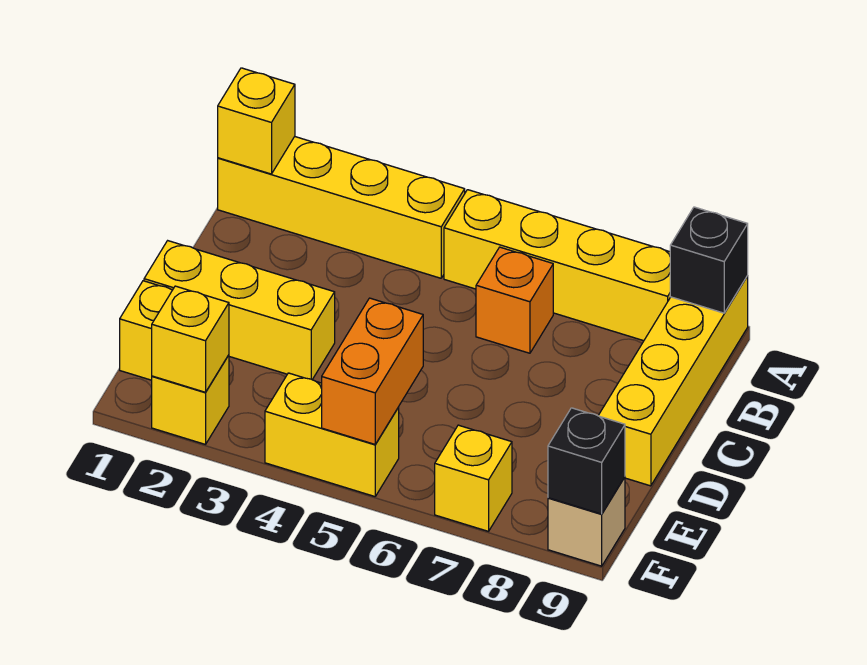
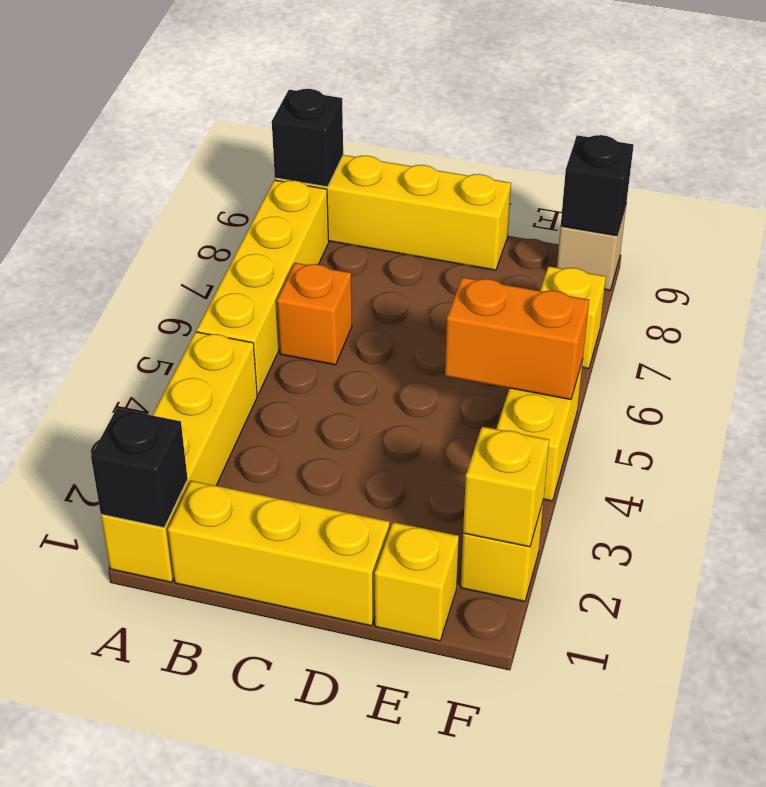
yellow 1x1 brick [218,68,295,174] -> black 1x1 brick [91,409,188,528]
yellow 1x3 brick [144,241,335,380] -> yellow 1x3 brick turned to [168,481,389,626]

